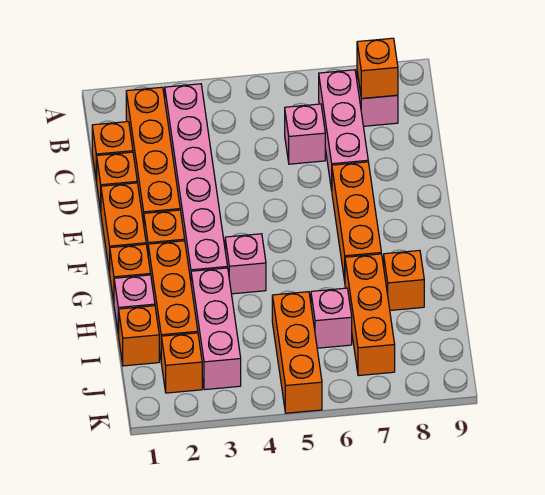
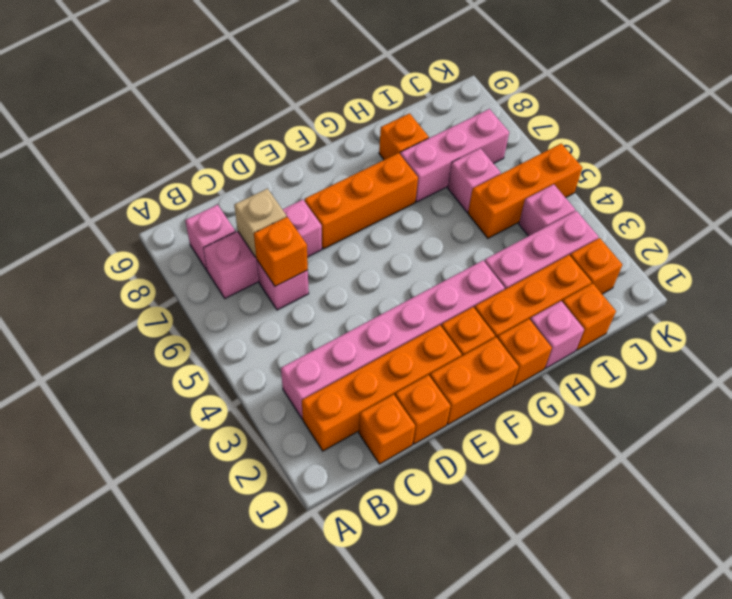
orange 1x1 brick [357,38,398,99] -> orange 1x1 brick moved to [254,217,308,286]
none -> tan 1x1 brick [234,189,287,257]
pink 1x1 brick [225,234,266,294] -> pink 1x1 brick moved to [519,184,575,236]
orange 1x3 brick [345,254,395,376] -> pink 1x3 brick [400,109,509,202]

